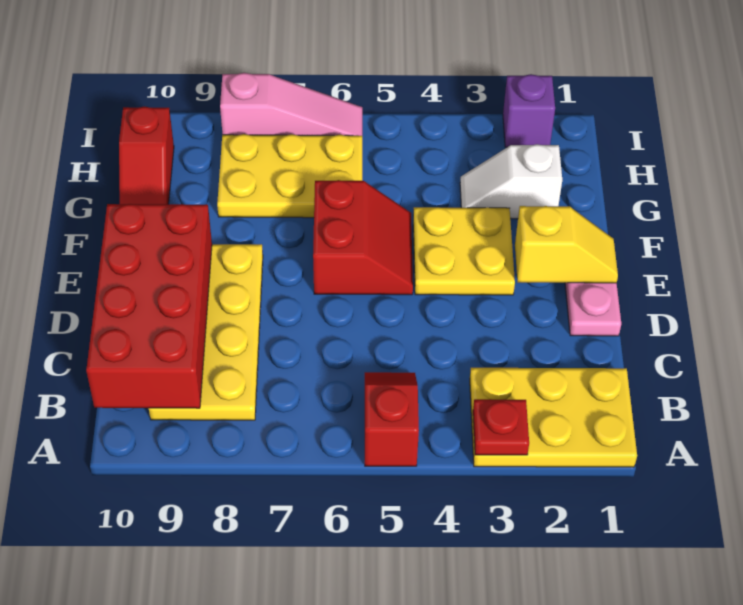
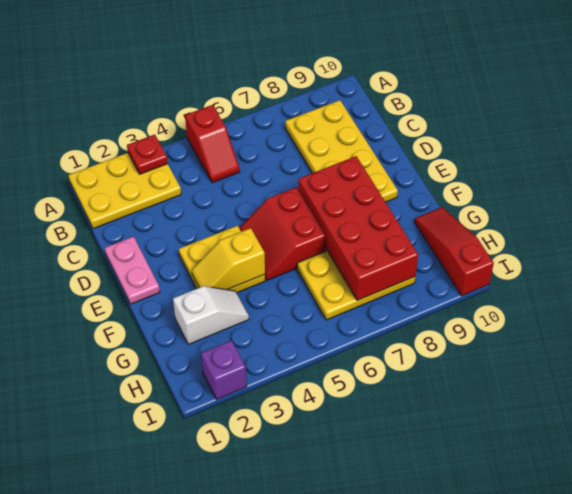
red 2x4 brick [86,204,212,408] -> red 2x4 brick moved to [298,156,418,300]
yellow 1x2 slope [515,206,618,283] -> yellow 1x2 slope moved to [192,228,265,290]
red 1x2 slope [119,107,174,204] -> red 1x3 slope [415,207,494,296]
pink 1x3 slope [220,73,362,136] -> none

